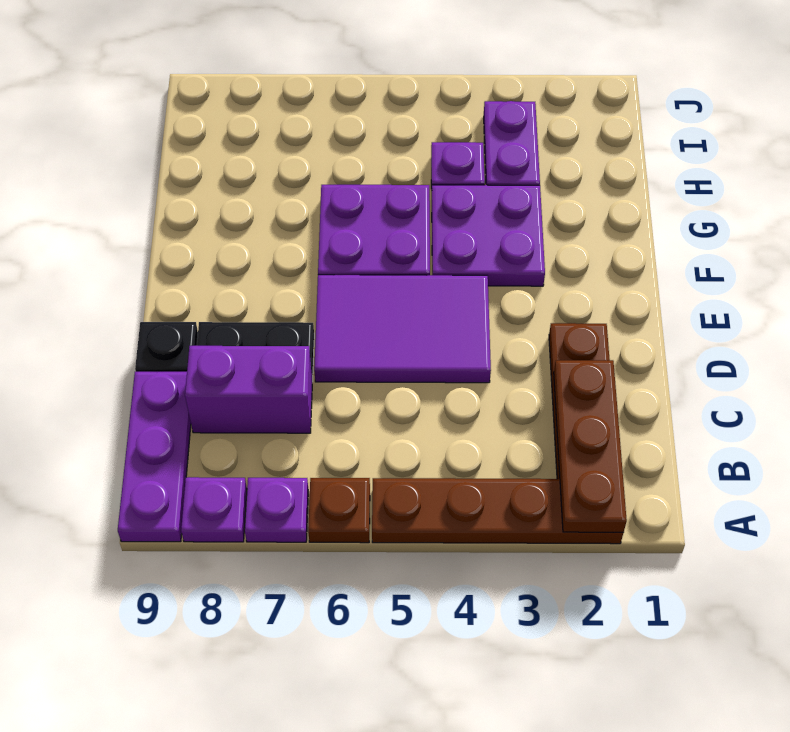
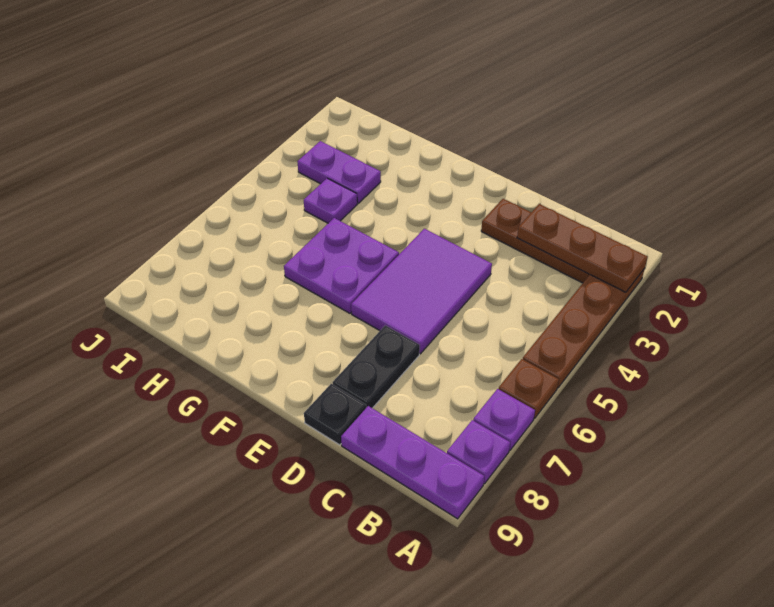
purple 1x2 brick [185,346,312,433] -> none
purple 2x2 plate [432,185,545,286] -> none

